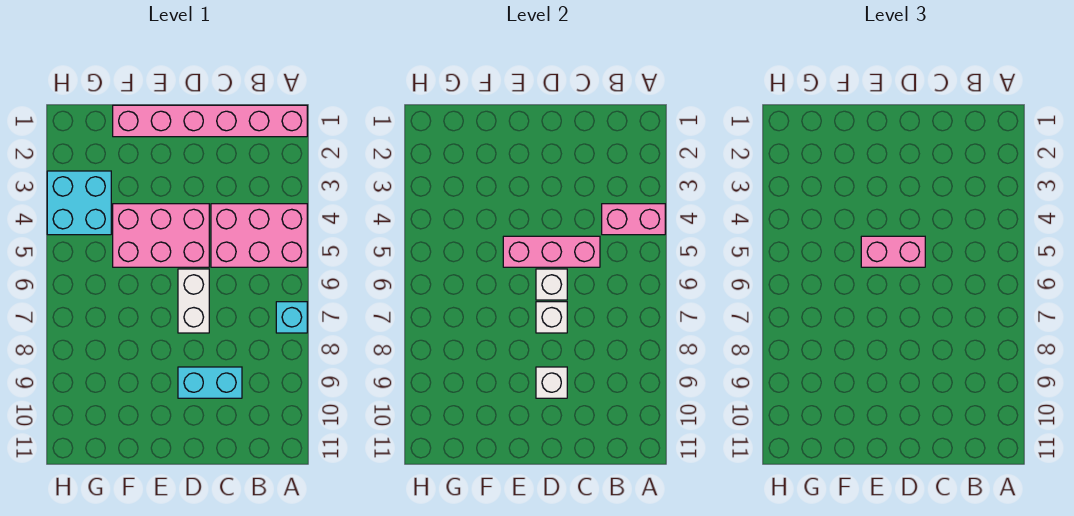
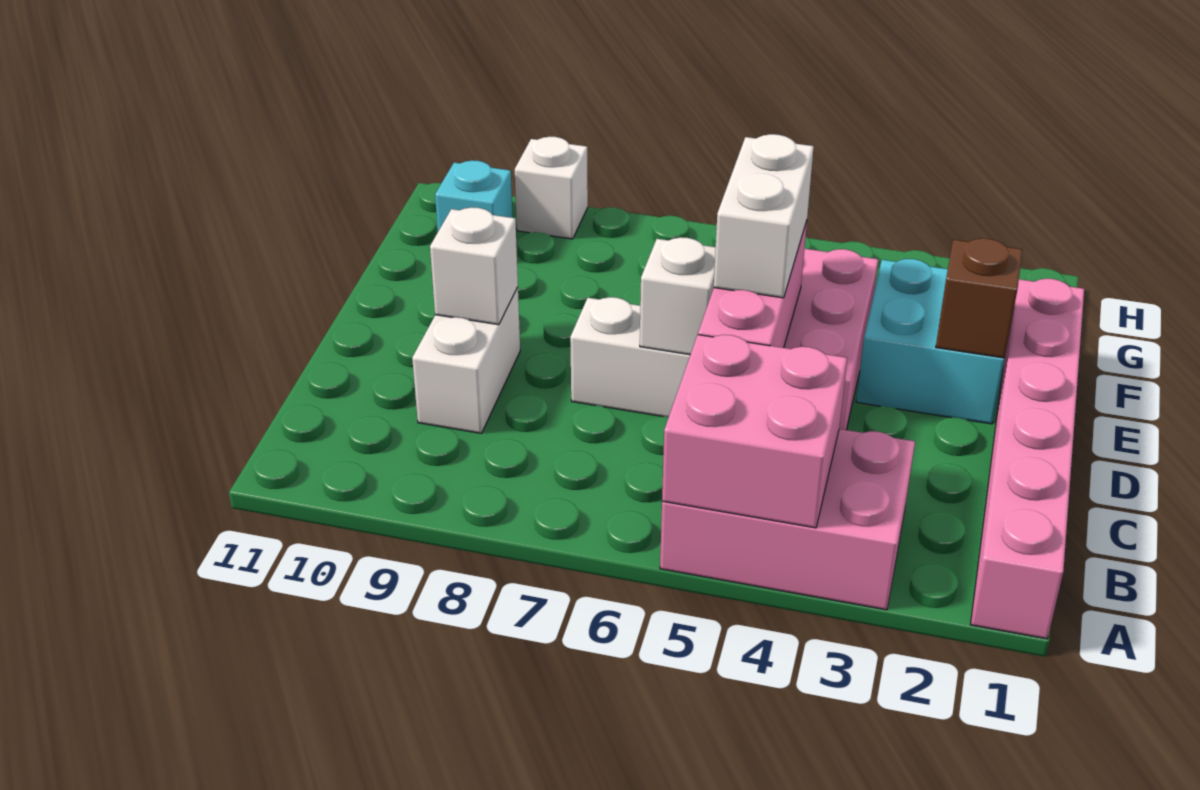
pink 2x3 brick [211,204,307,267] -> pink 2x3 brick turned to [660,429,915,610]
pink 1x2 brick [602,204,665,235] -> pink 2x2 brick [662,335,847,528]
cyan 1x1 brick [276,302,307,333] -> cyan 1x1 brick moved to [435,160,513,231]
cyan 1x2 brick [178,367,242,398] -> white 1x2 brick [412,287,520,433]
pink 1x2 brick [861,236,925,267] -> white 1x2 brick [714,134,814,298]
white 1x1 brick [536,302,567,333] -> white 1x1 brick moved to [515,137,588,239]
none -> brown 1x1 brick [936,238,1022,358]
cyan 2x2 brick [47,171,111,235] -> cyan 2x2 brick moved to [856,259,1005,424]

